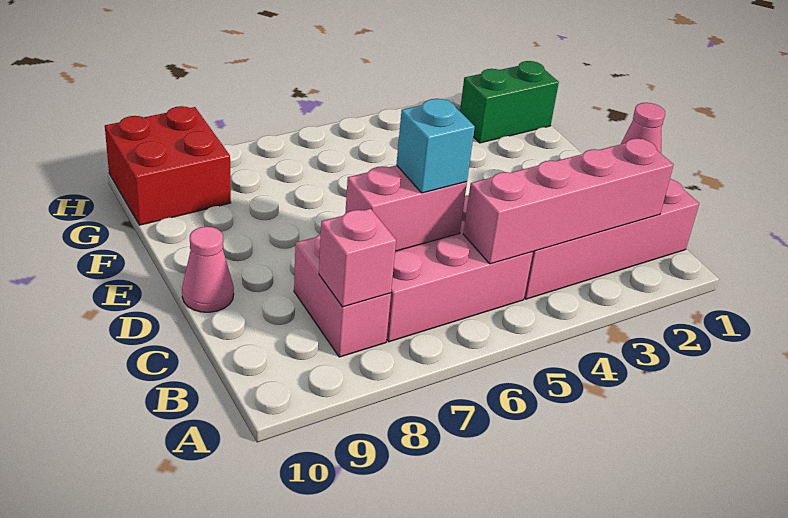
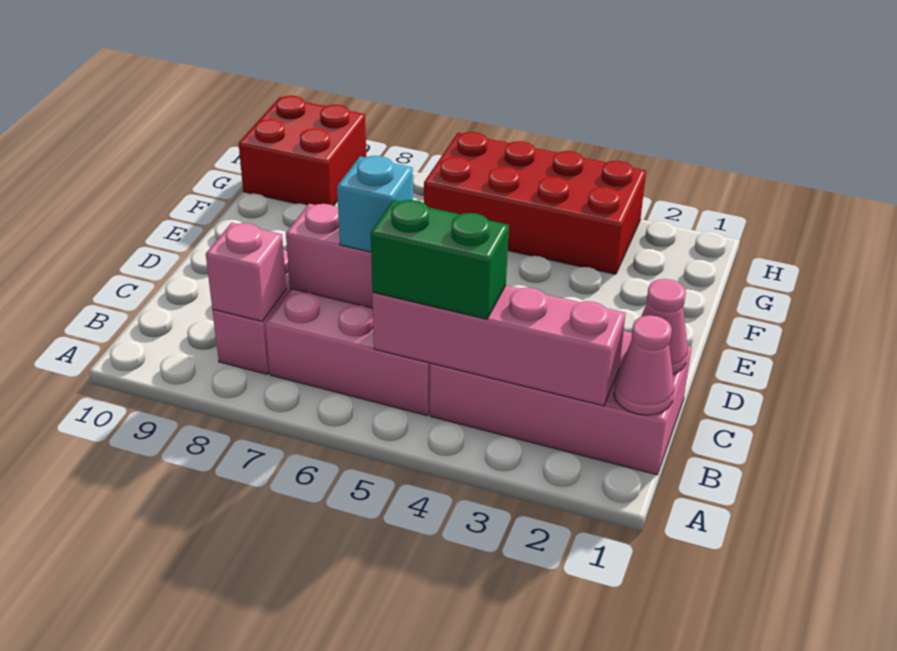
pink 1x1 cone [182,227,234,312] -> pink 1x1 cone moved to [614,315,674,415]
green 1x2 brick [460,61,559,143] -> green 1x2 brick moved to [371,200,509,319]
none -> red 2x4 brick [424,132,646,274]

